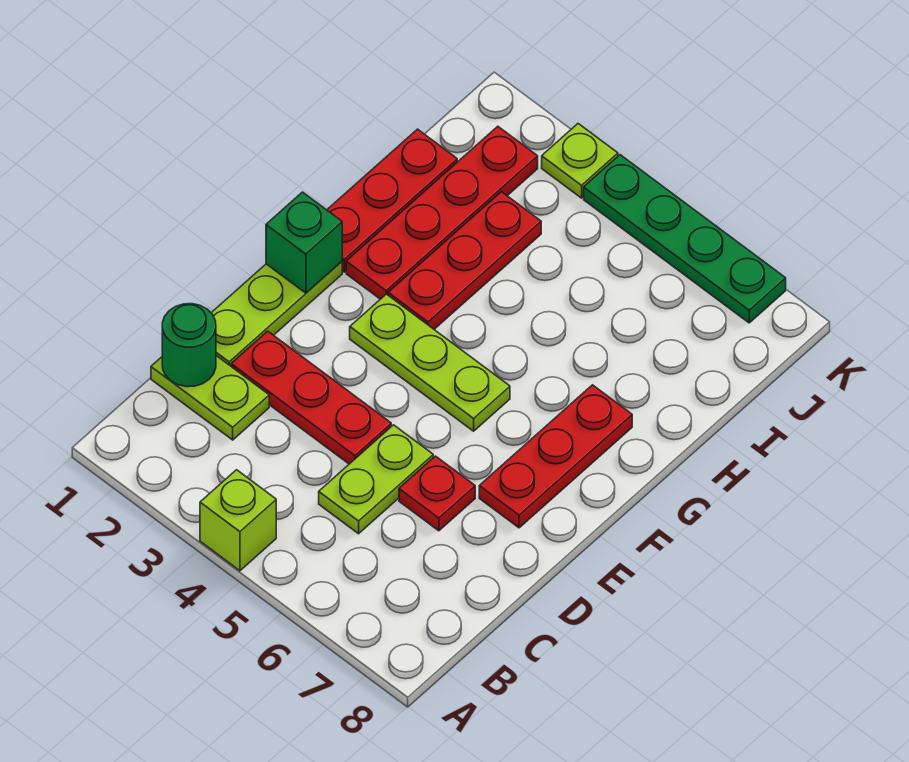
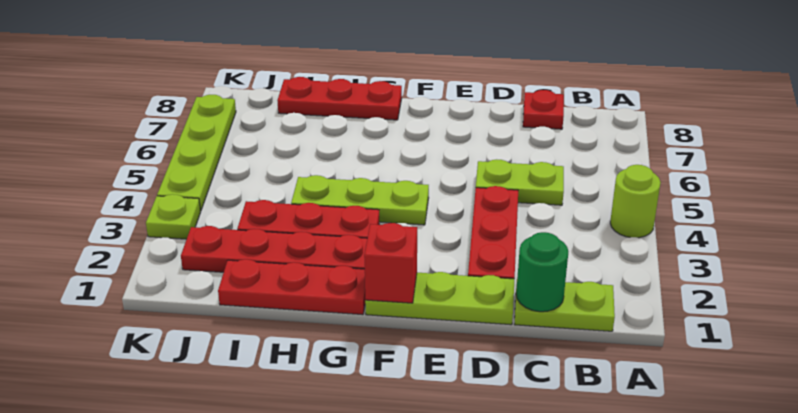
lime 1x1 brick [200,470,276,571] -> lime 1x1 round brick [610,165,661,238]
lime 1x2 plate [151,356,269,440] -> lime 1x2 plate turned to [514,282,615,331]
red 1x1 plate [399,456,475,531] -> red 1x1 plate moved to [523,90,564,129]
red 1x3 plate [479,385,632,528] -> red 1x3 plate moved to [277,77,402,120]
green 1x1 brick [266,192,342,293] -> red 1x1 brick [364,223,417,303]
lime 1x3 plate [350,294,510,431] -> lime 1x3 plate turned to [291,175,429,225]
green 1x4 plate [584,155,786,323] -> lime 1x4 plate [157,95,236,211]

